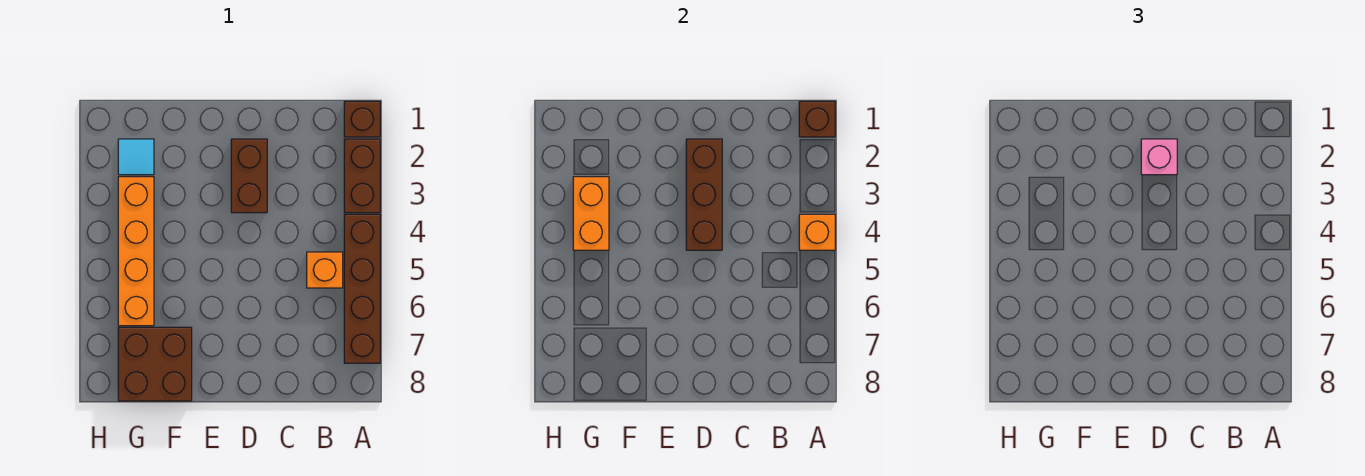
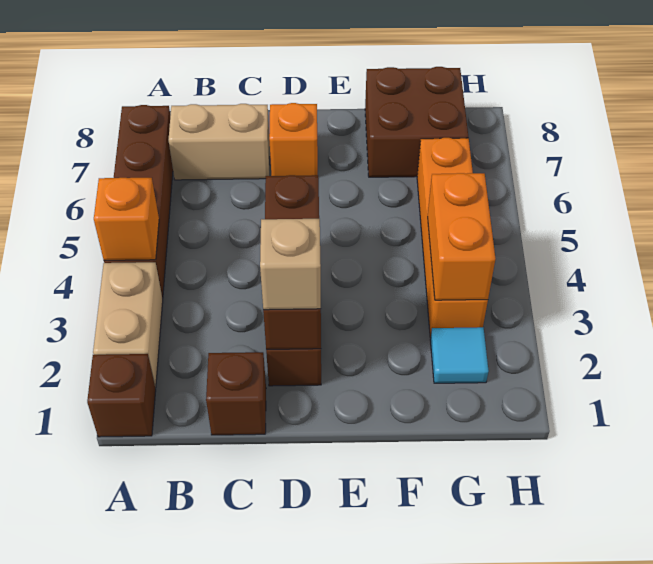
brown 1x1 brick [799,101,835,137] -> brown 1x1 brick moved to [206,352,266,435]
brown 1x2 brick [344,139,380,213] -> tan 1x2 brick [93,262,163,388]
orange 1x1 brick [307,252,343,288] -> orange 1x1 brick moved to [269,103,318,176]
none -> tan 1x2 brick [169,104,270,180]
pink 1x1 brick [1141,139,1177,175] -> tan 1x1 brick [260,219,321,310]

